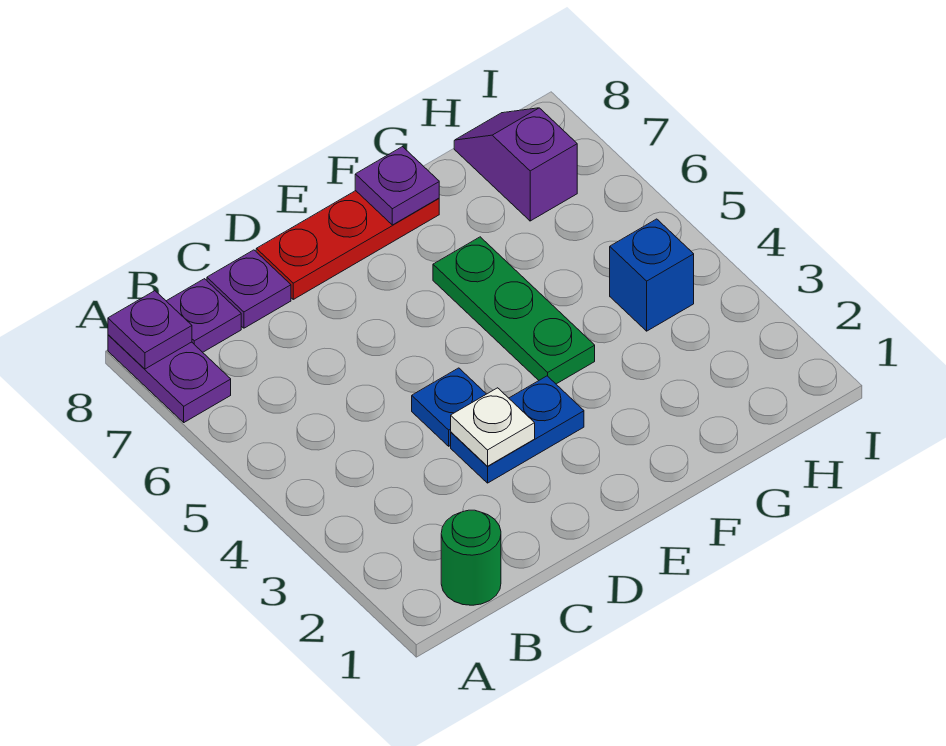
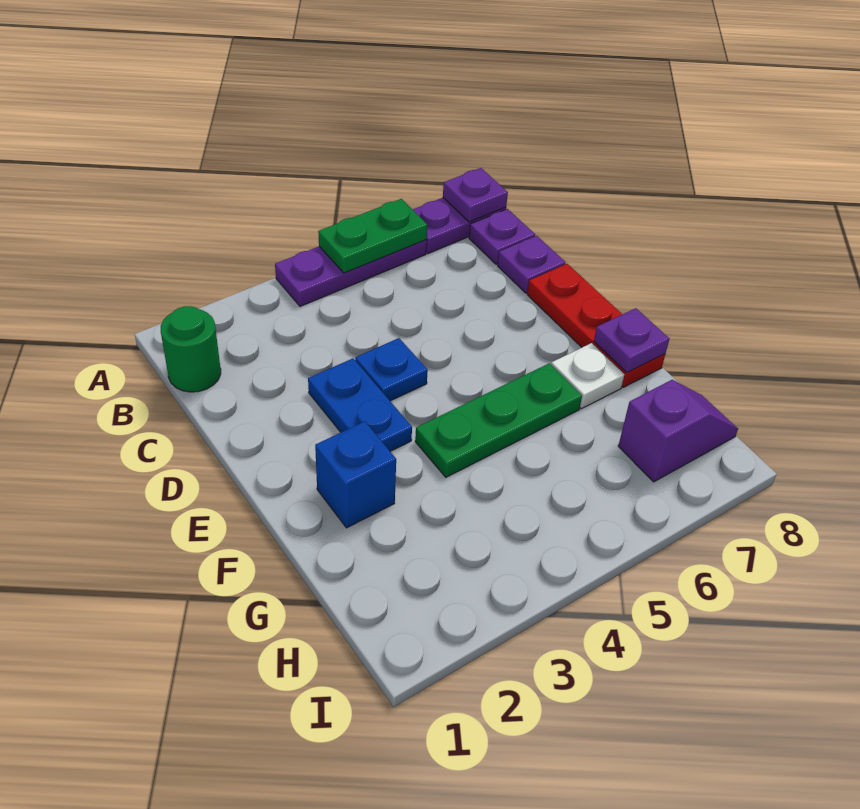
none -> purple 1x3 plate [275,240,427,306]
none -> green 1x2 plate [318,199,427,273]
white 1x1 plate [451,388,535,466] -> white 1x1 plate moved to [551,343,624,409]
blue 1x1 brick [610,219,694,331] -> blue 1x1 brick moved to [315,421,396,528]

